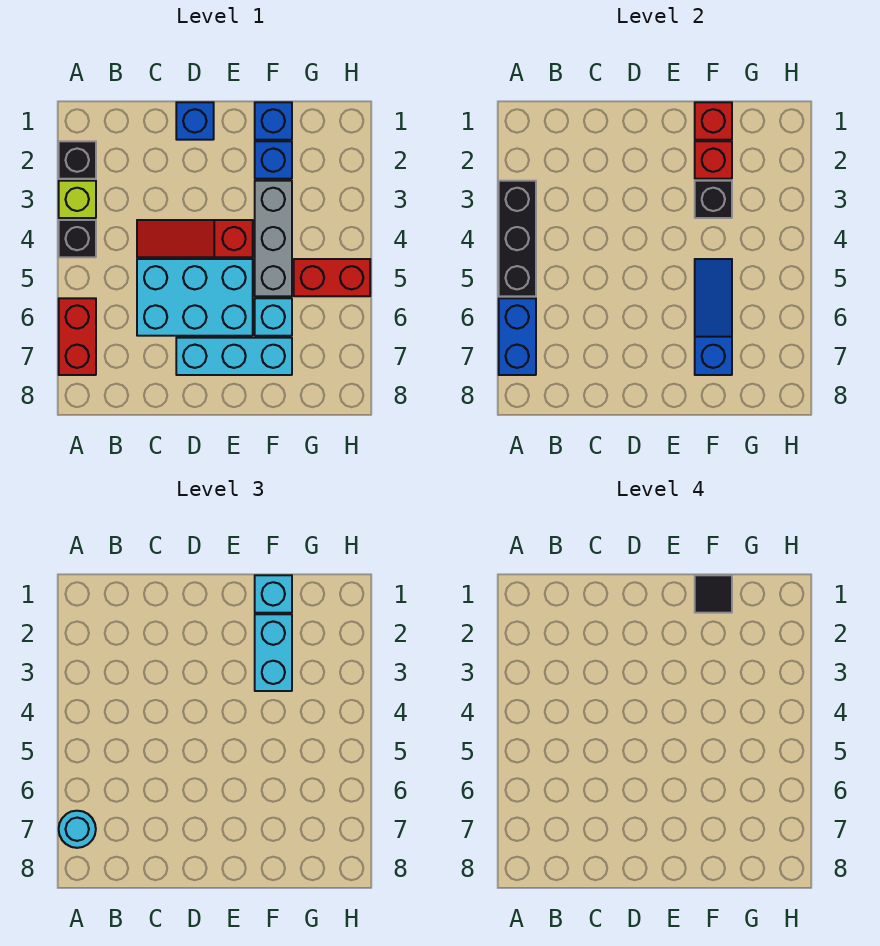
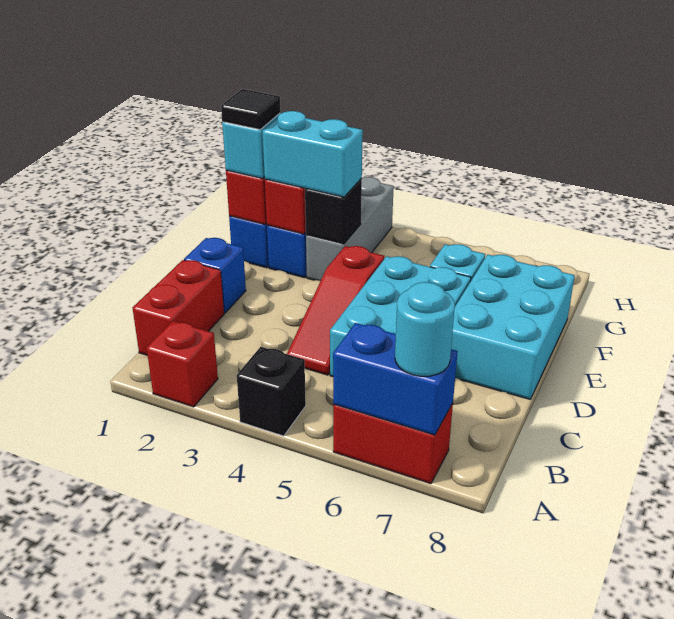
black 1x1 brick [59,141,96,179] -> red 1x1 brick [147,321,218,407]
lime 1x1 brick [59,181,96,218] -> none
black 1x3 brick [499,181,536,296] -> none
cyan 1x3 brick [176,338,292,375] -> cyan 2x3 brick [451,255,575,399]
grey 1x3 brick [255,181,292,296] -> grey 1x3 brick turned to [306,177,394,281]
blue 1x3 slope [695,259,732,375] -> none
red 1x2 brick [294,259,370,296] -> red 1x2 brick moved to [133,260,224,355]

